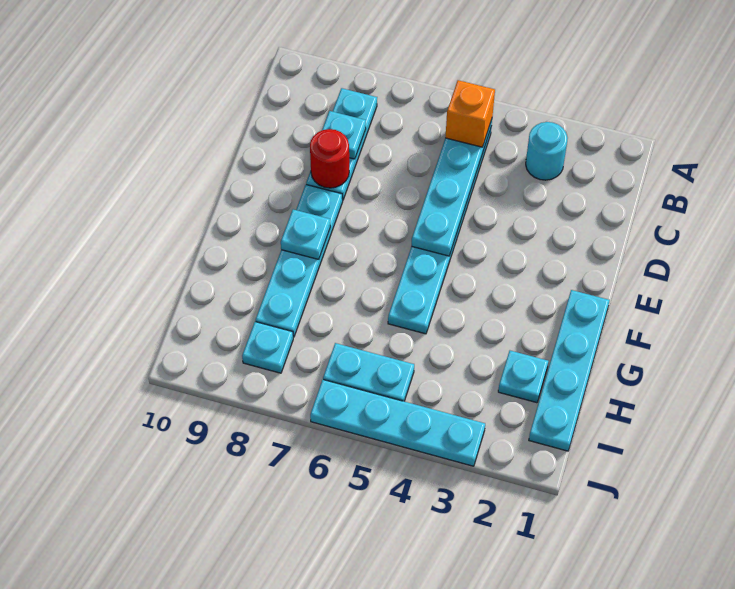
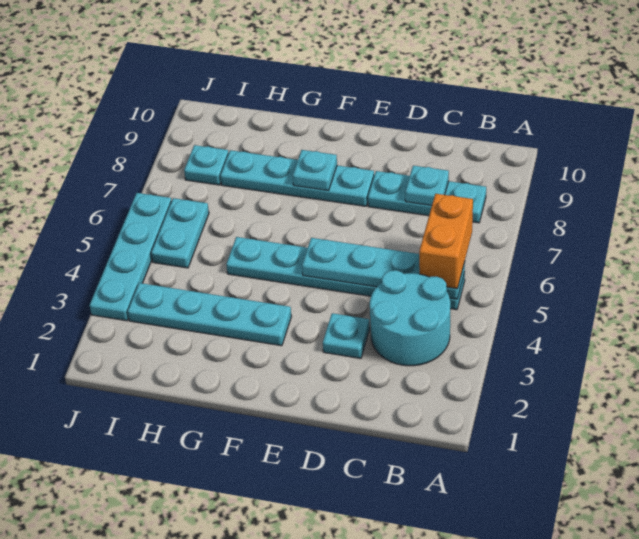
cyan 1x1 round brick [526,122,568,180] -> cyan 2x2 round brick [370,270,450,366]
orange 1x1 brick [445,80,495,147] -> orange 1x2 brick [419,194,473,289]
red 1x1 round brick [310,129,349,188] -> none
cyan 1x4 plate [529,290,610,451] -> cyan 1x4 plate moved to [128,283,292,346]
cyan 1x1 plate [498,351,548,403] -> cyan 1x1 plate moved to [323,313,370,358]

